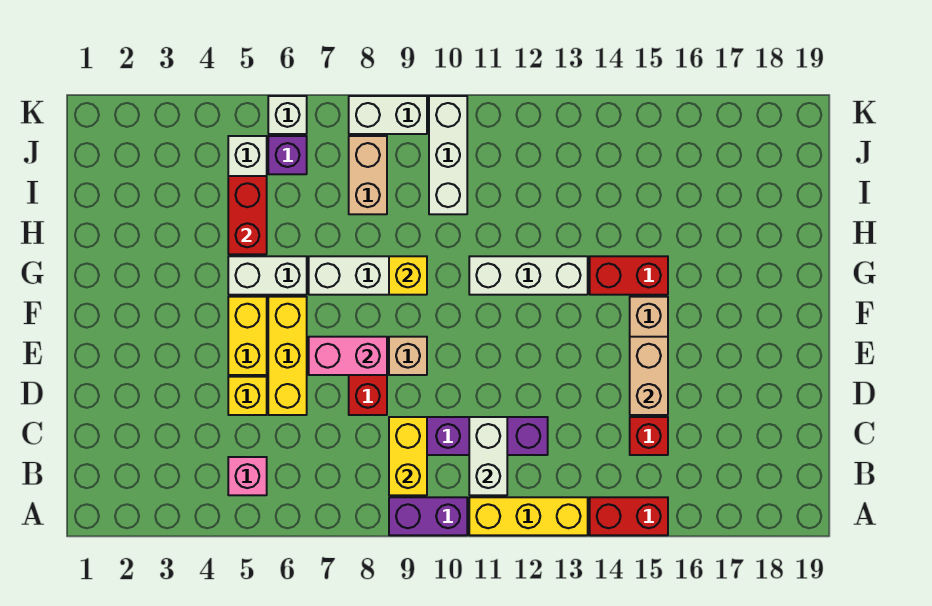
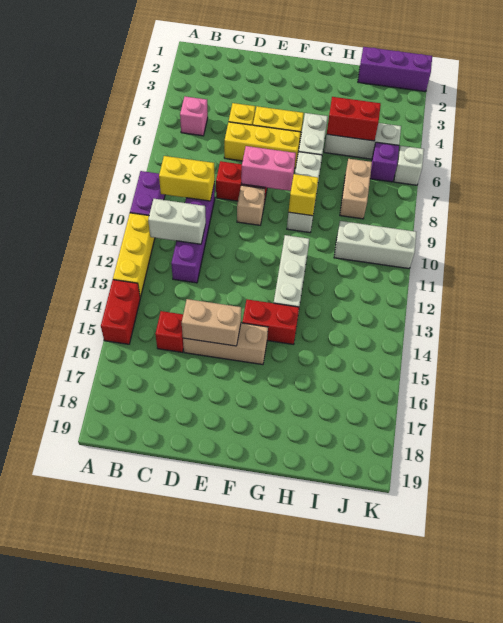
pink 1x2 brick [309,337,387,375] -> pink 1x2 brick turned to [241,146,296,191]
red 1x2 brick [590,256,668,295] -> red 1x2 brick turned to [242,299,299,344]
none -> purple 1x3 brick [358,47,432,92]
tan 1x2 brick [349,136,387,214] -> tan 1x2 brick turned to [340,159,372,219]
white 1x2 brick [349,96,427,134] -> none

